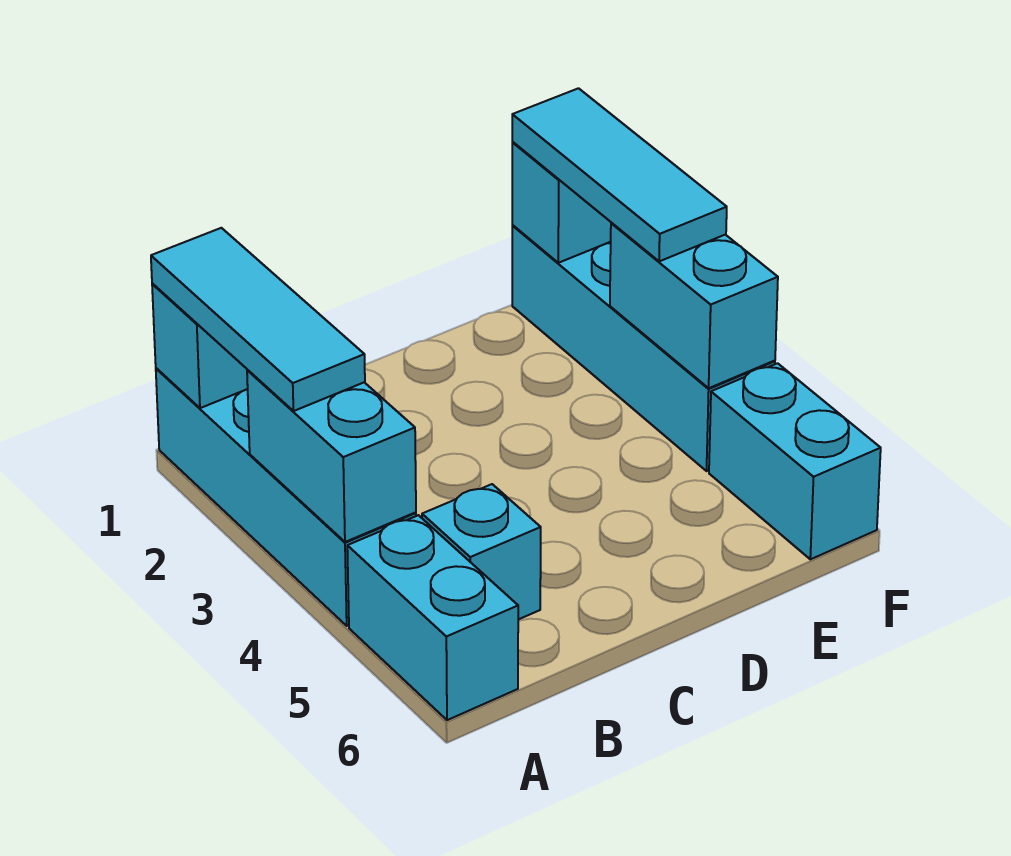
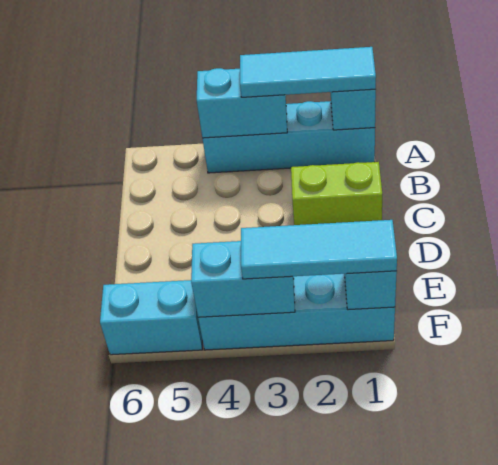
cyan 1x2 brick [347,515,518,720] -> none
cyan 1x1 brick [422,484,541,620] -> none
none -> lime 1x2 brick [291,162,382,225]

